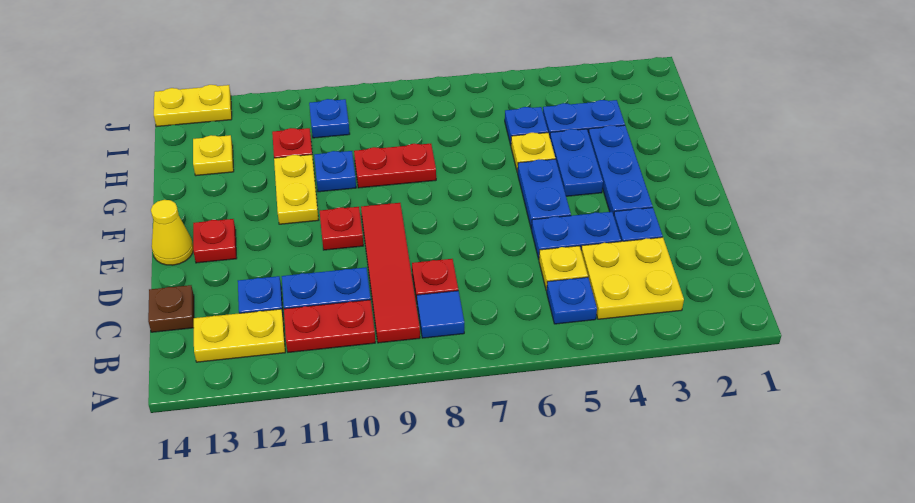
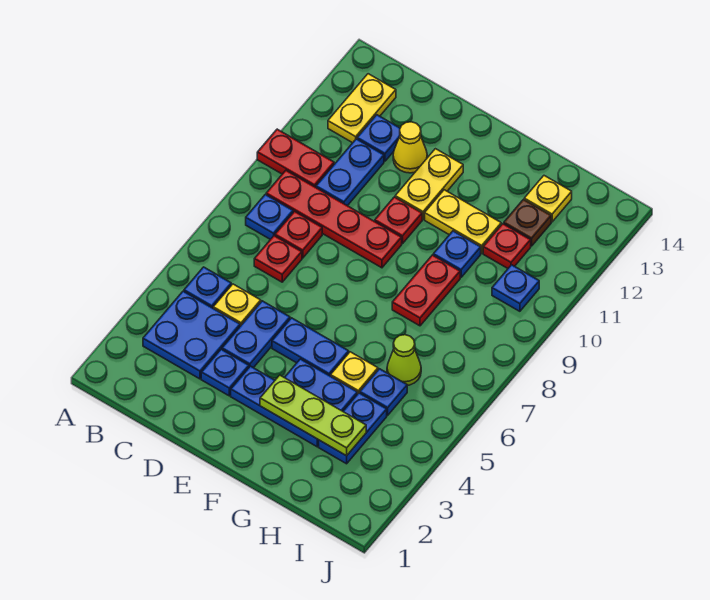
yellow 2x2 plate [581,237,684,319] -> blue 2x2 plate [143,291,240,379]
blue 1x1 tile [417,291,464,338] -> blue 1x1 plate [246,195,293,239]
red 1x4 tile [361,203,420,343] -> red 1x4 plate [266,171,402,268]
red 1x2 plate [284,300,375,352] -> red 1x2 plate turned to [257,129,334,187]
brown 1x1 plate [148,285,194,332] -> brown 1x1 plate moved to [504,200,551,246]
red 1x1 plate [193,219,237,263] -> red 1x1 plate moved to [254,236,302,282]
yellow 1x1 cone [151,200,193,265] -> yellow 1x1 cone moved to [393,122,427,173]
none -> lime 1x3 plate [260,375,366,456]
none -> lime 1x1 cone [387,335,421,385]
yellow 1x2 plate [154,85,232,127] -> yellow 1x2 plate moved to [395,149,463,219]

